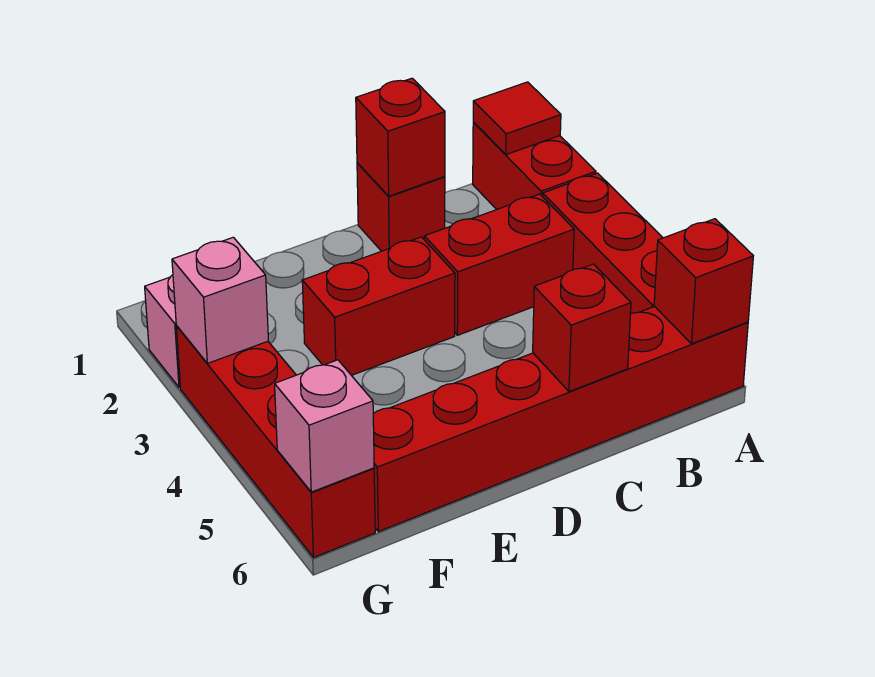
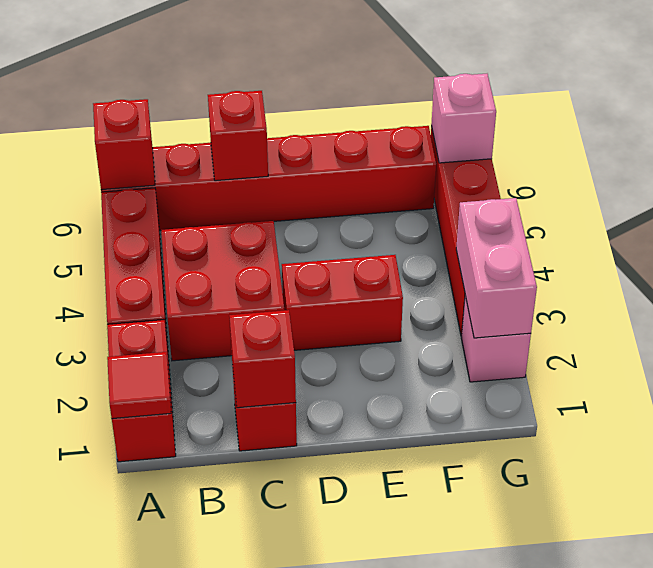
red 1x2 brick [424,194,574,335] -> red 2x2 brick [161,221,284,361]
pink 1x1 brick [172,237,268,363] -> pink 1x2 brick [456,198,537,338]

